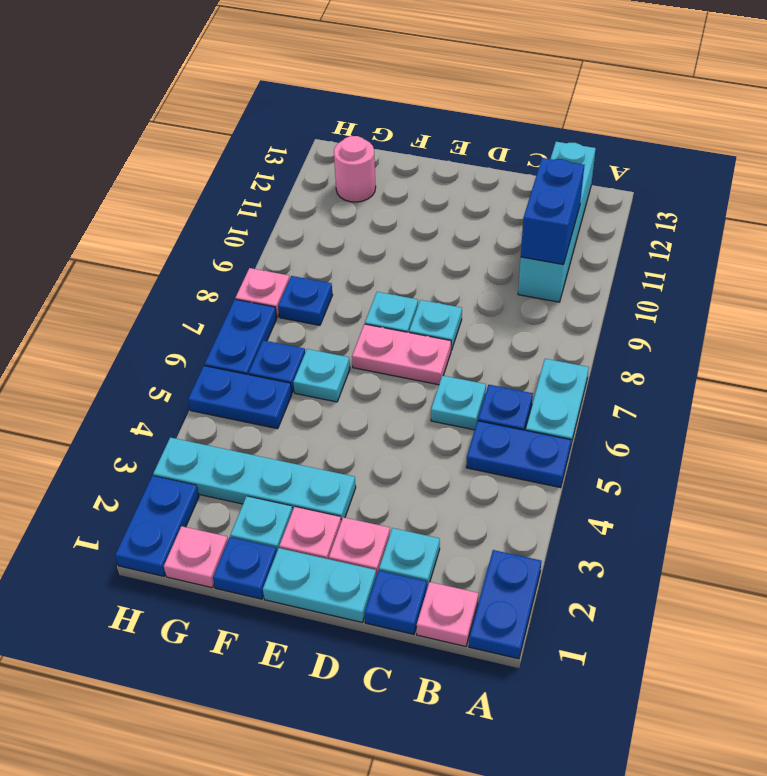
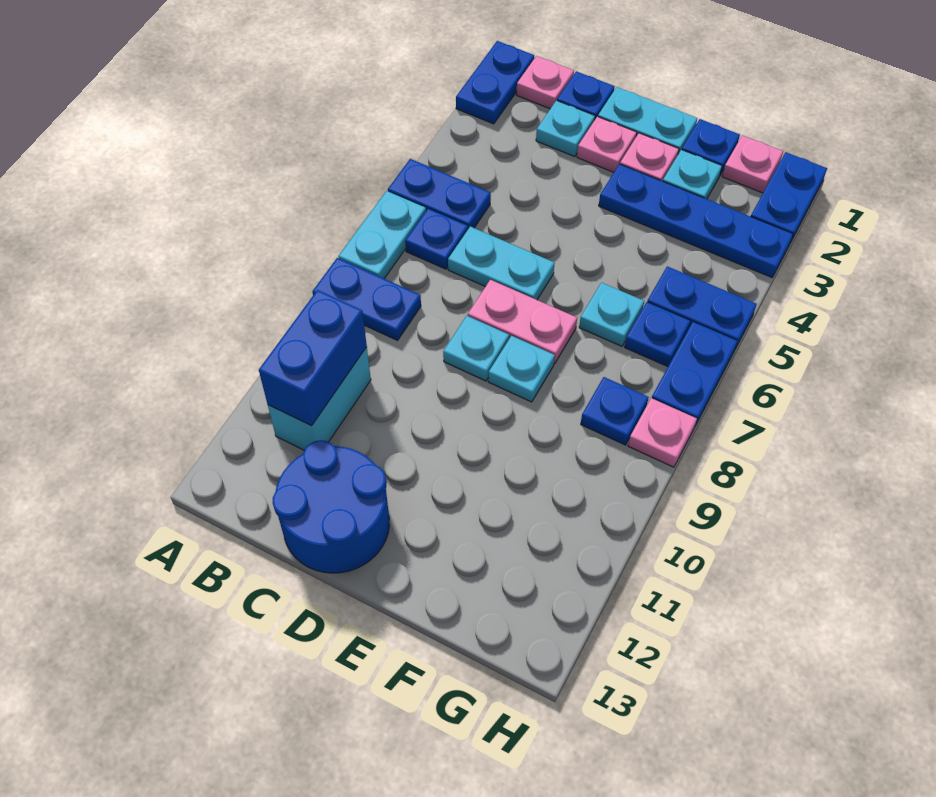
none -> blue 1x2 plate [312,258,421,340]
cyan 1x4 brick [518,142,596,302] -> cyan 1x2 brick [268,347,371,450]
cyan 1x1 plate [431,375,486,430] -> cyan 1x2 plate [448,227,555,300]
none -> blue 2x2 round brick [273,440,389,573]
cyan 1x4 plate [153,437,356,521] -> blue 1x4 plate [599,164,793,277]
pink 1x1 round brick [334,136,376,202] -> none

